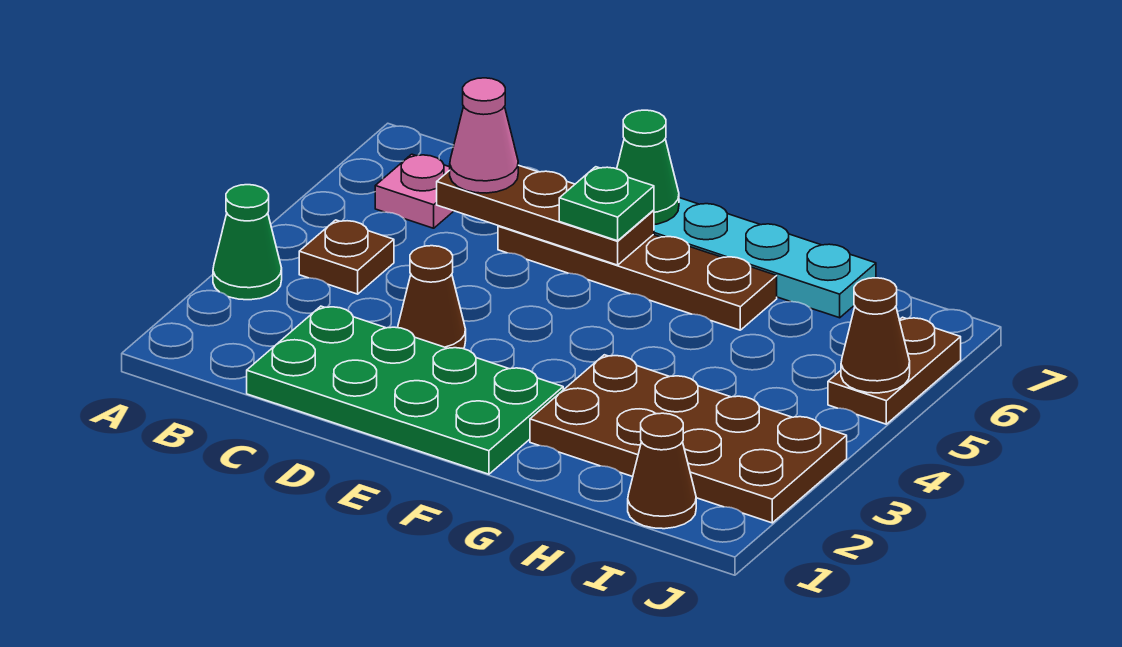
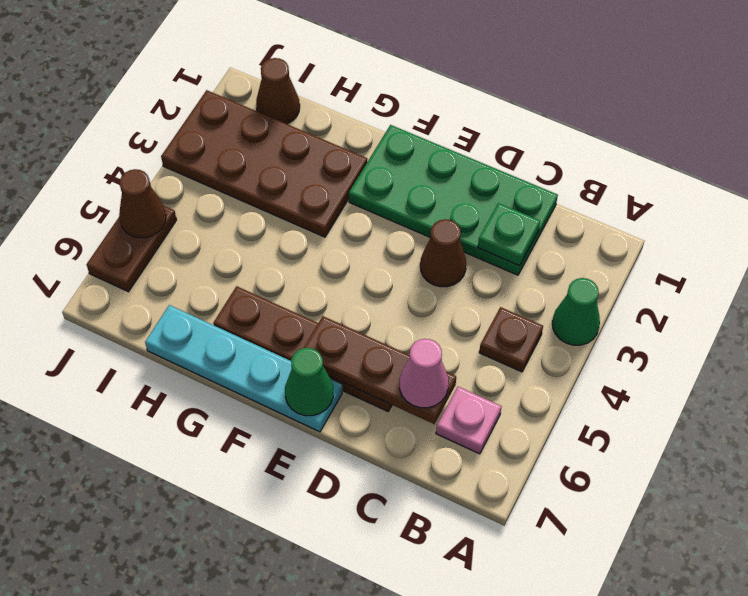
green 1x1 plate [559,167,654,241] -> green 1x1 plate moved to [478,203,540,266]

